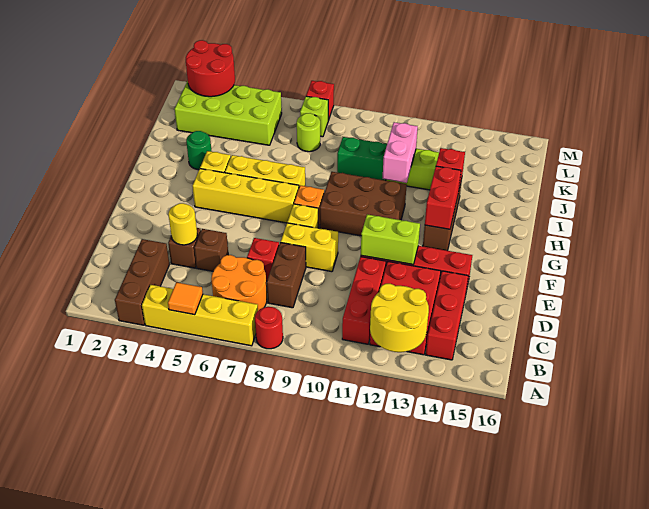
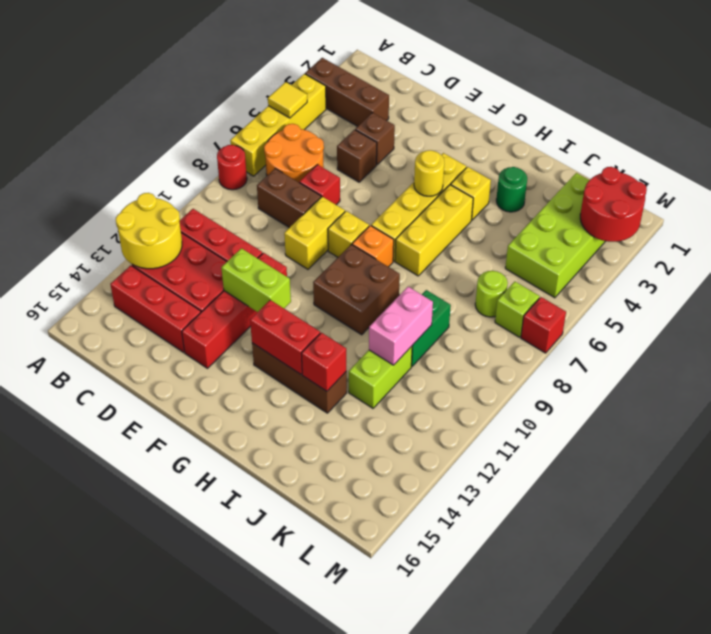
orange 1x1 tile [168,282,203,315] -> yellow 1x1 tile [268,82,307,118]
yellow 1x1 round brick [168,203,197,245] -> yellow 1x1 round brick moved to [414,150,444,196]
lime 1x2 brick [361,214,420,265] -> lime 1x2 brick turned to [221,248,291,312]
brown 2x3 brick [320,172,407,236] -> brown 2x2 brick [313,244,400,335]
pink 1x2 brick [383,122,418,183] -> pink 1x2 brick turned to [369,287,433,365]

